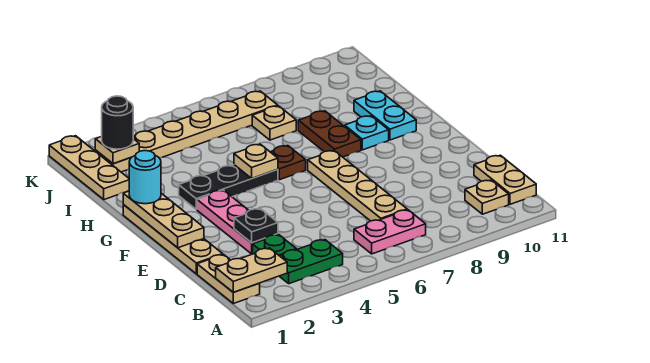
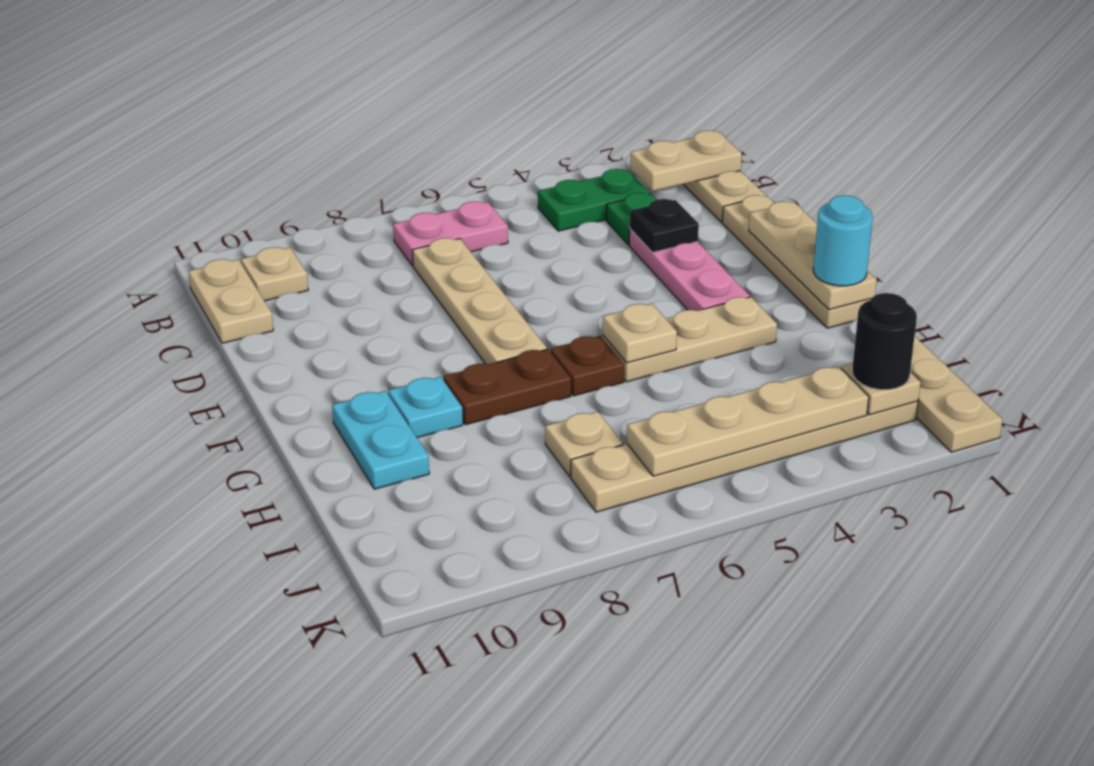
black 1x3 plate [179,165,278,209] -> tan 1x3 plate [603,297,777,382]
brown 1x2 plate [298,111,361,157] -> brown 1x2 plate turned to [443,349,571,425]
none -> tan 1x4 plate [627,366,869,476]

